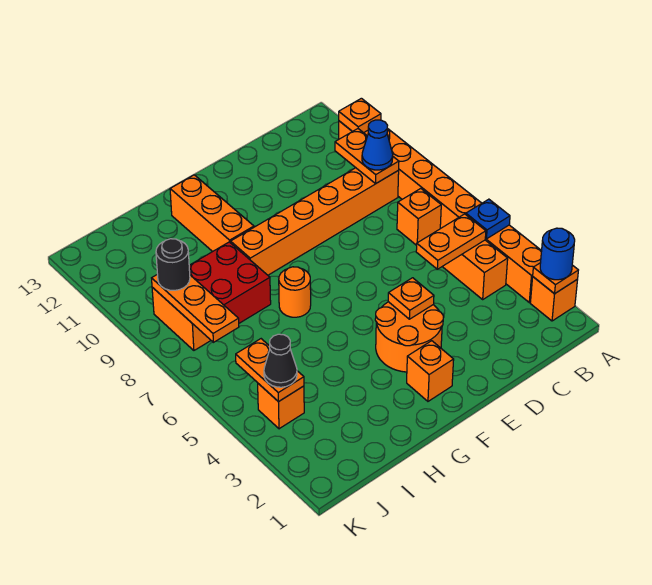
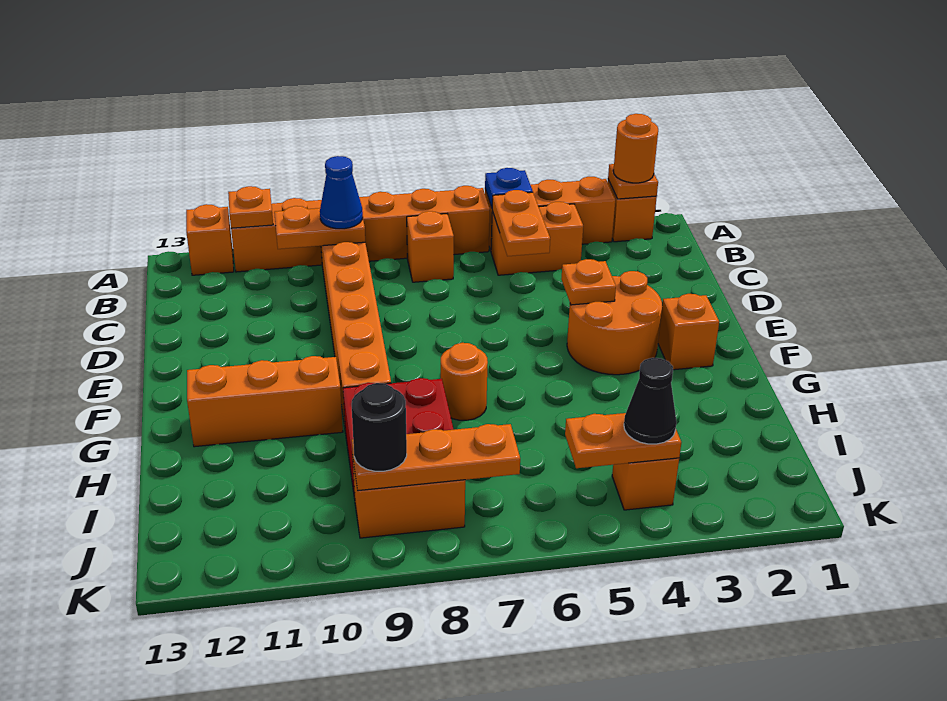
blue 1x1 round brick [540,228,575,280] -> orange 1x1 round brick [613,114,658,183]
none -> orange 1x1 brick [186,204,234,275]

